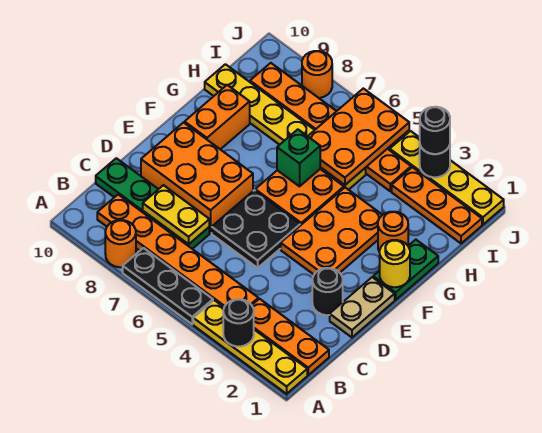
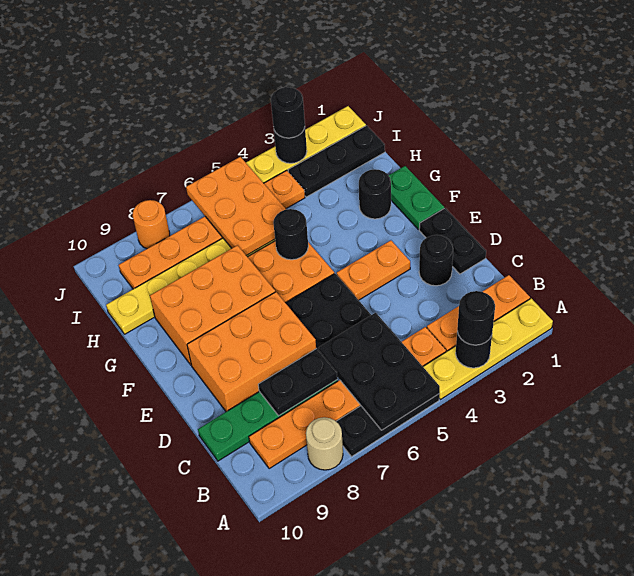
none -> black 1x1 round brick [457,291,495,345]
none -> black 2x3 plate [319,313,440,430]
orange 1x1 round brick [105,220,136,267] -> tan 1x1 round brick [306,417,343,470]
yellow 1x2 plate [143,185,209,244] -> black 1x2 plate [258,348,337,416]
tan 1x2 plate [330,277,395,337] -> black 1x2 plate [419,208,486,274]
orange 2x3 plate [281,188,382,274] -> orange 1x2 plate [337,240,410,300]
yellow 1x1 round brick [380,240,410,287] -> none
orange 1x2 brick [185,85,250,149] -> orange 2x3 brick [150,245,275,365]
orange 1x1 round brick [378,212,408,252] -> black 1x1 round brick [359,169,391,219]
none -> black 1x1 round brick [273,209,308,260]
green 1x1 brick [277,129,320,186] -> none
orange 1x3 plate [392,167,482,243] -> black 1x3 plate [288,125,385,197]

